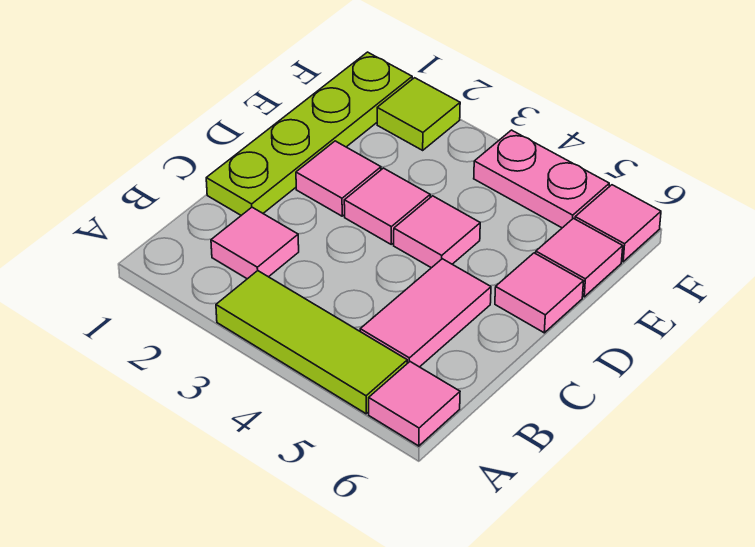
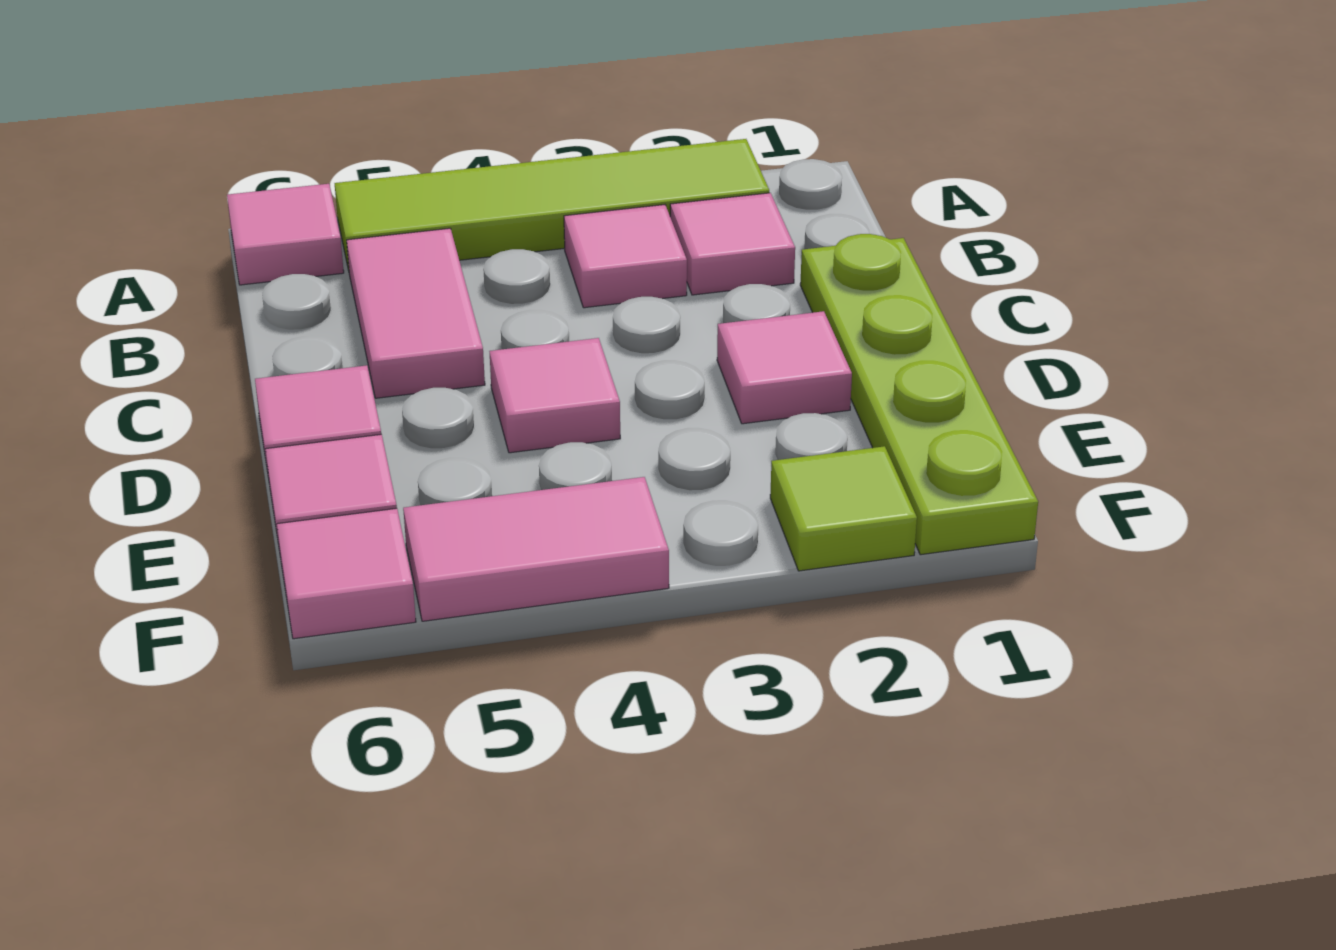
lime 1x3 tile [216,271,407,414] -> lime 1x4 tile [335,139,769,270]
pink 1x1 tile [344,168,430,244] -> pink 1x1 tile moved to [564,205,687,308]
pink 1x2 plate [474,130,609,228] -> pink 1x2 tile [403,477,669,621]

